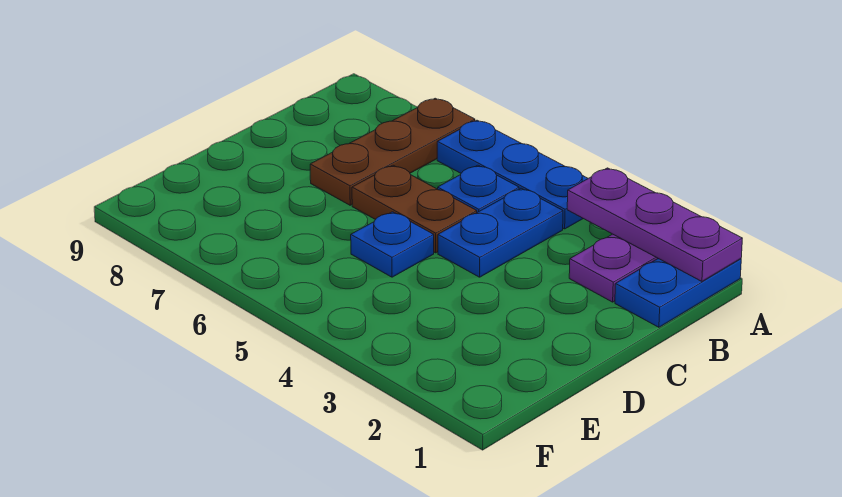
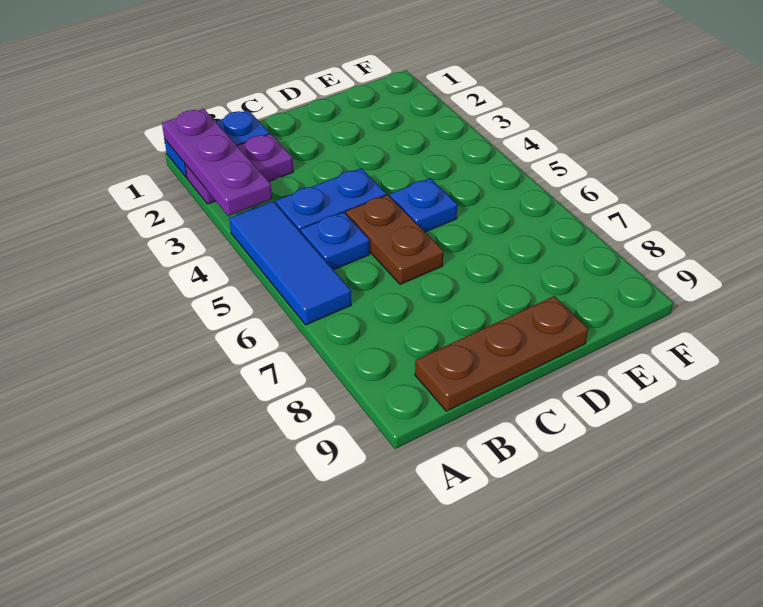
blue 1x3 plate [437,120,588,229] -> blue 1x3 tile [229,202,351,325]
brown 1x3 plate [310,98,475,205] -> brown 1x3 plate moved to [415,296,588,411]

